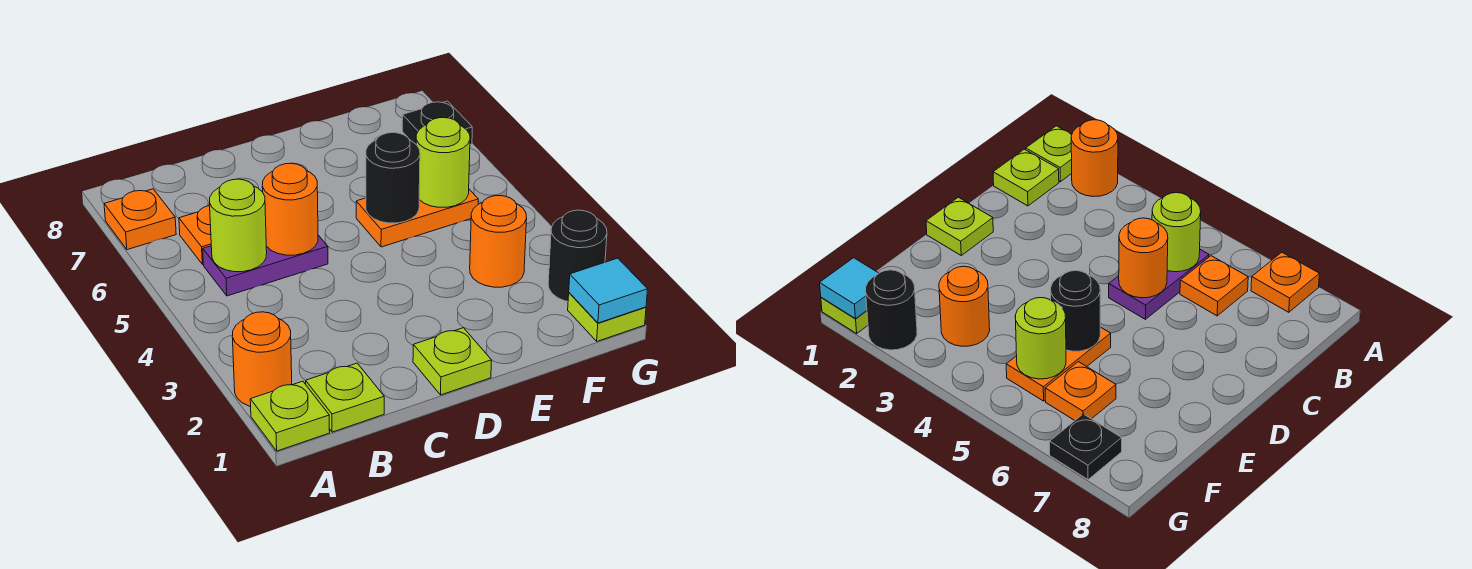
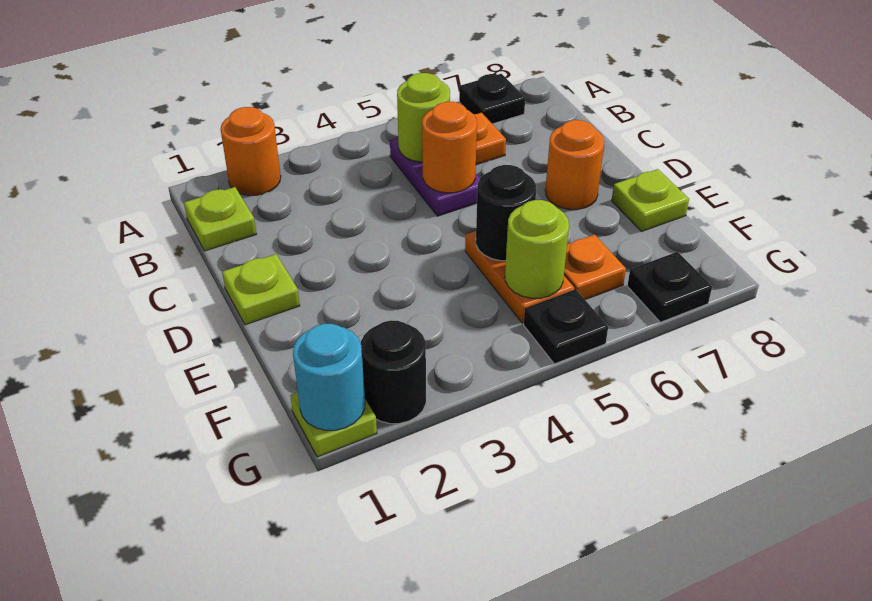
lime 1x1 plate [250,381,330,451] -> lime 1x1 plate moved to [612,169,689,231]
orange 1x1 plate [104,189,176,250] -> black 1x1 plate [459,74,525,124]
orange 1x1 round brick [470,196,527,287] -> orange 1x1 round brick moved to [545,120,605,210]
cyan 1x1 tile [569,258,648,323] -> cyan 1x1 round brick [293,324,365,430]
none -> black 1x1 plate [524,289,608,364]

